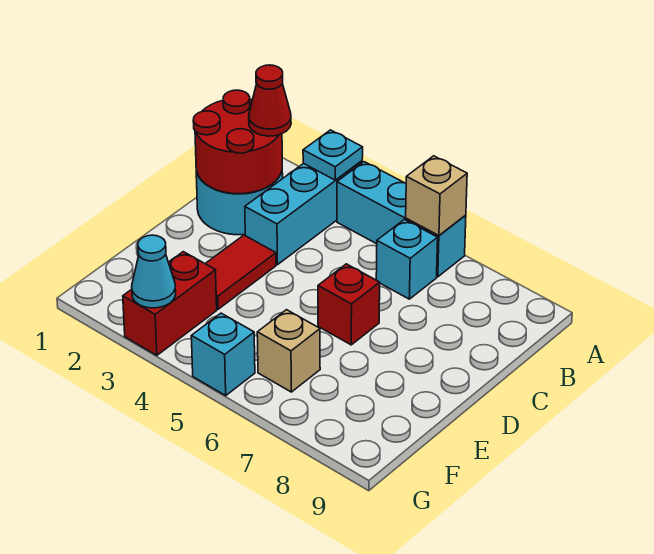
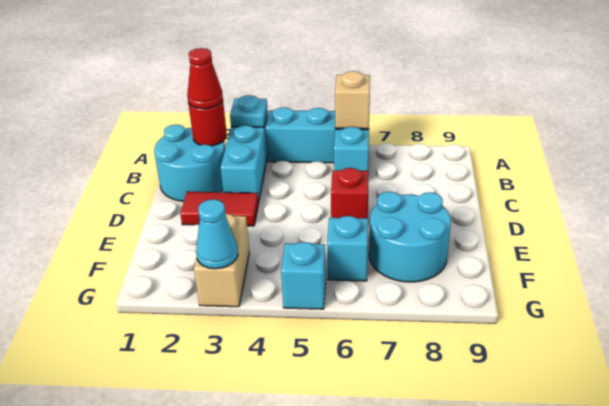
red 2x2 round brick [193,90,282,194] -> red 1x1 round brick [188,101,227,146]
red 1x2 tile [205,235,276,309] -> red 1x2 tile turned to [180,192,258,226]
none -> cyan 2x2 round brick [369,192,451,282]
red 1x2 brick [123,252,217,355] -> tan 1x2 brick [194,214,249,307]
tan 1x1 brick [257,310,320,392] -> cyan 1x1 brick [327,216,368,281]

